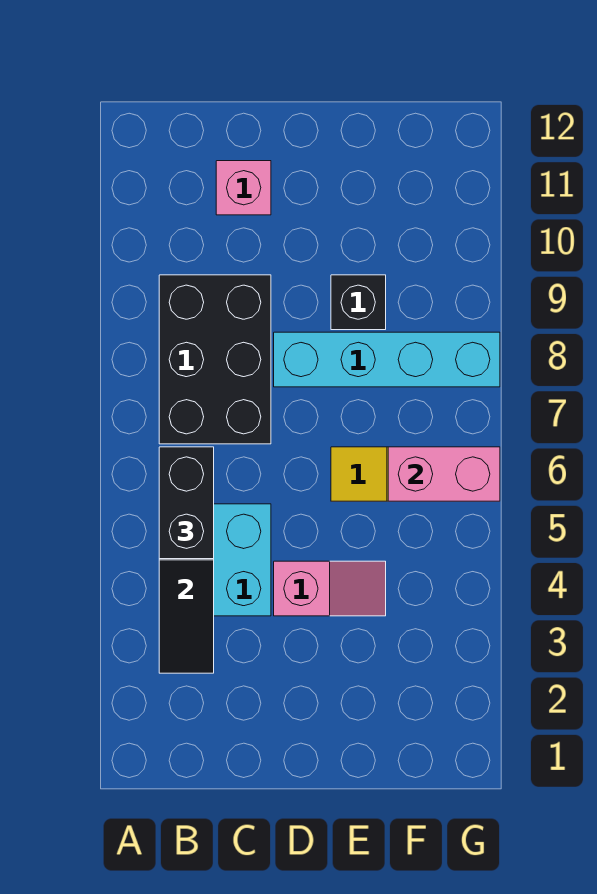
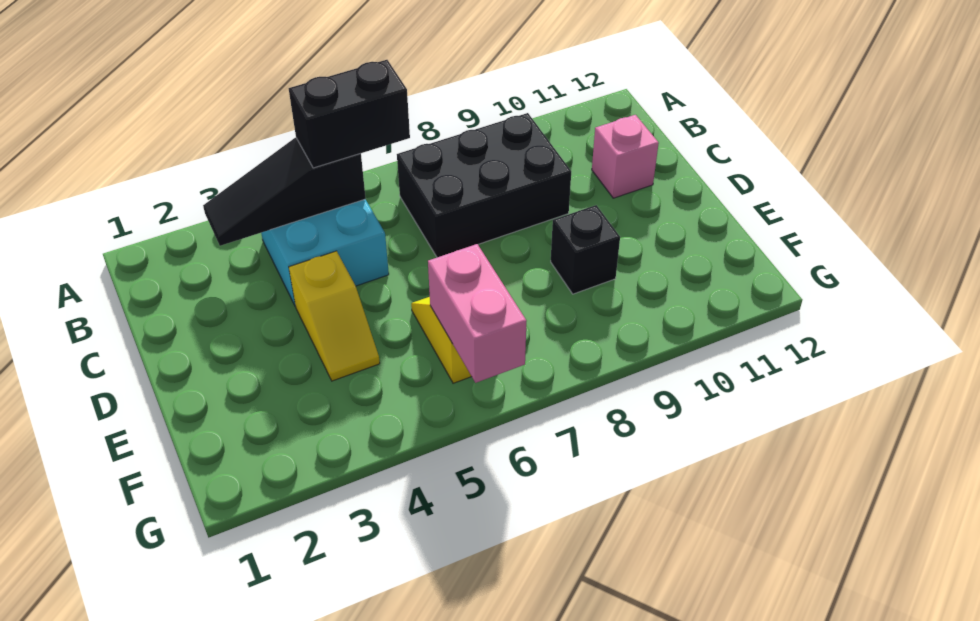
pink 1x2 slope [274,561,386,616] -> yellow 1x2 slope [289,251,380,381]
cyan 1x4 brick [274,332,500,387] -> none

